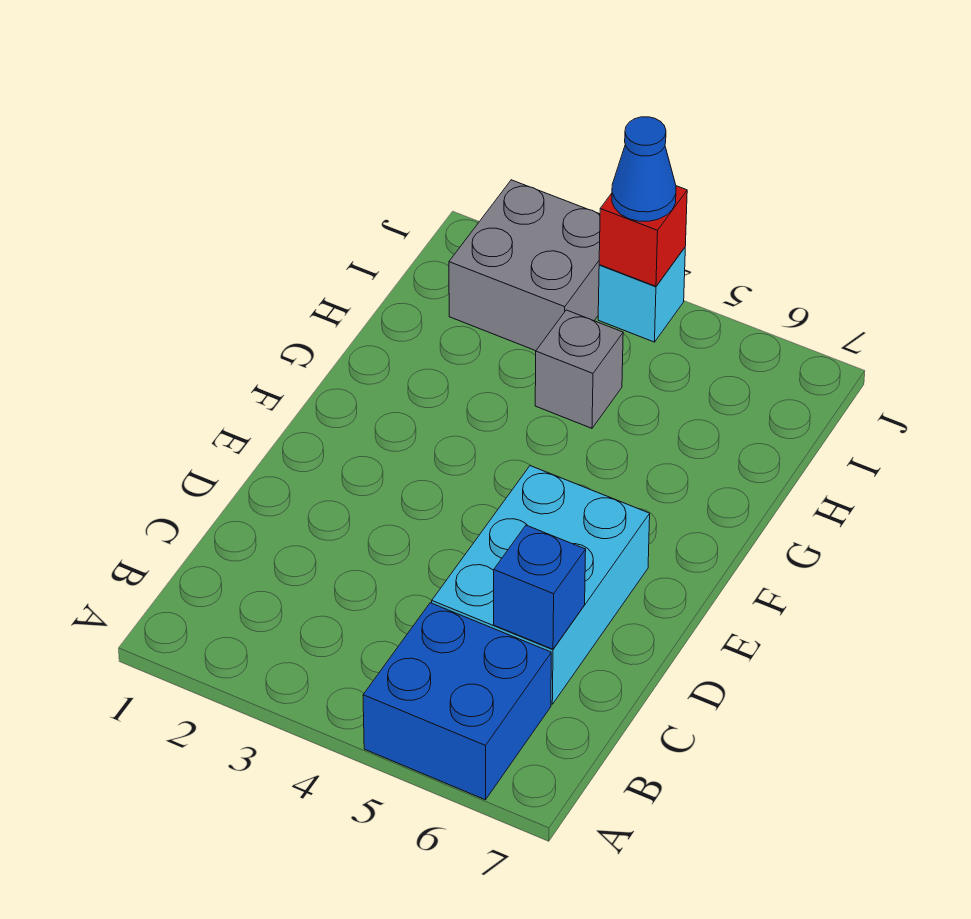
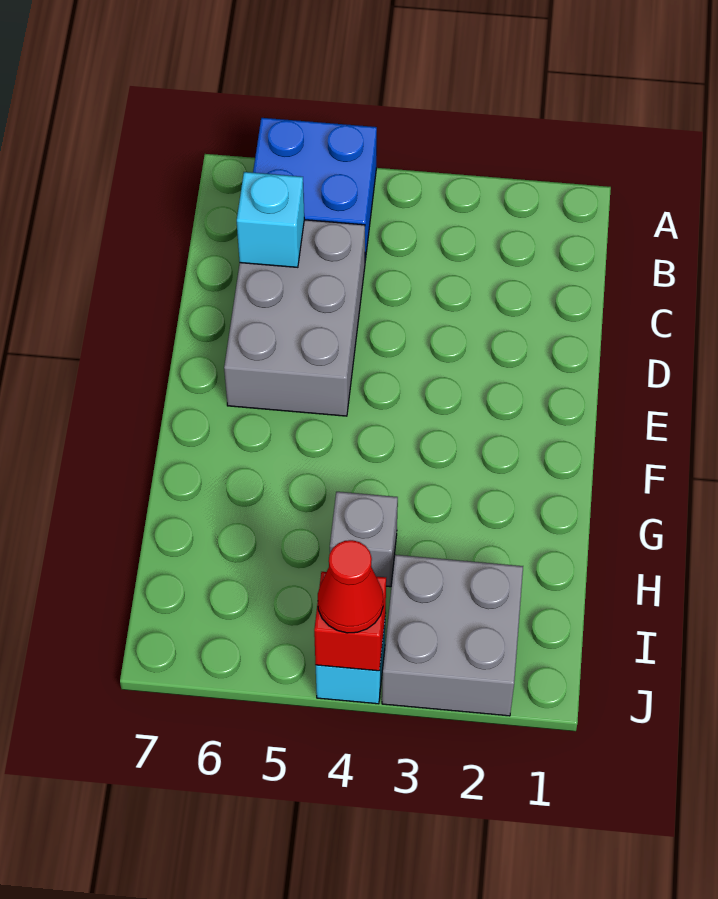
cyan 2x3 brick [432,466,650,704] -> grey 2x3 brick [224,220,365,416]
blue 1x1 brick [494,525,586,649] -> cyan 1x1 brick [237,172,304,267]
blue 1x1 cone [612,117,676,221] -> red 1x1 cone [318,540,383,633]

